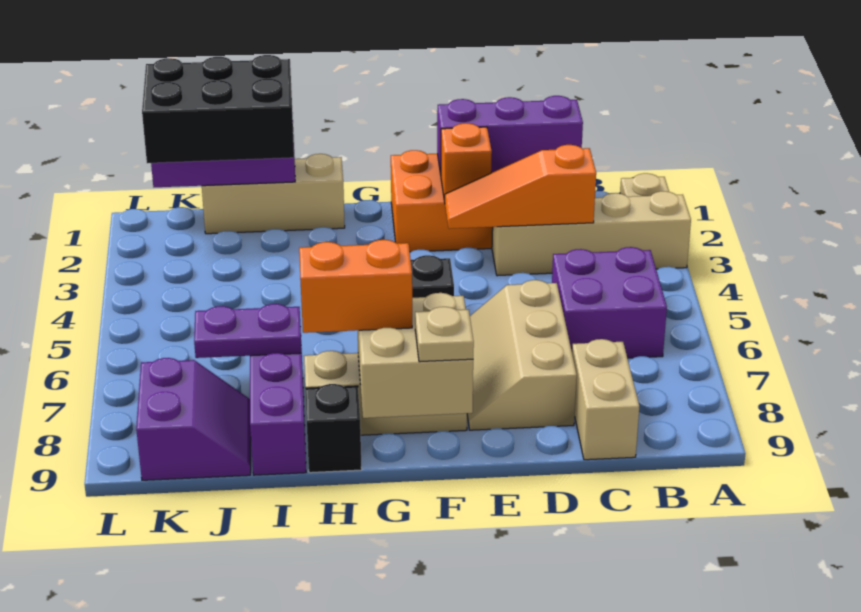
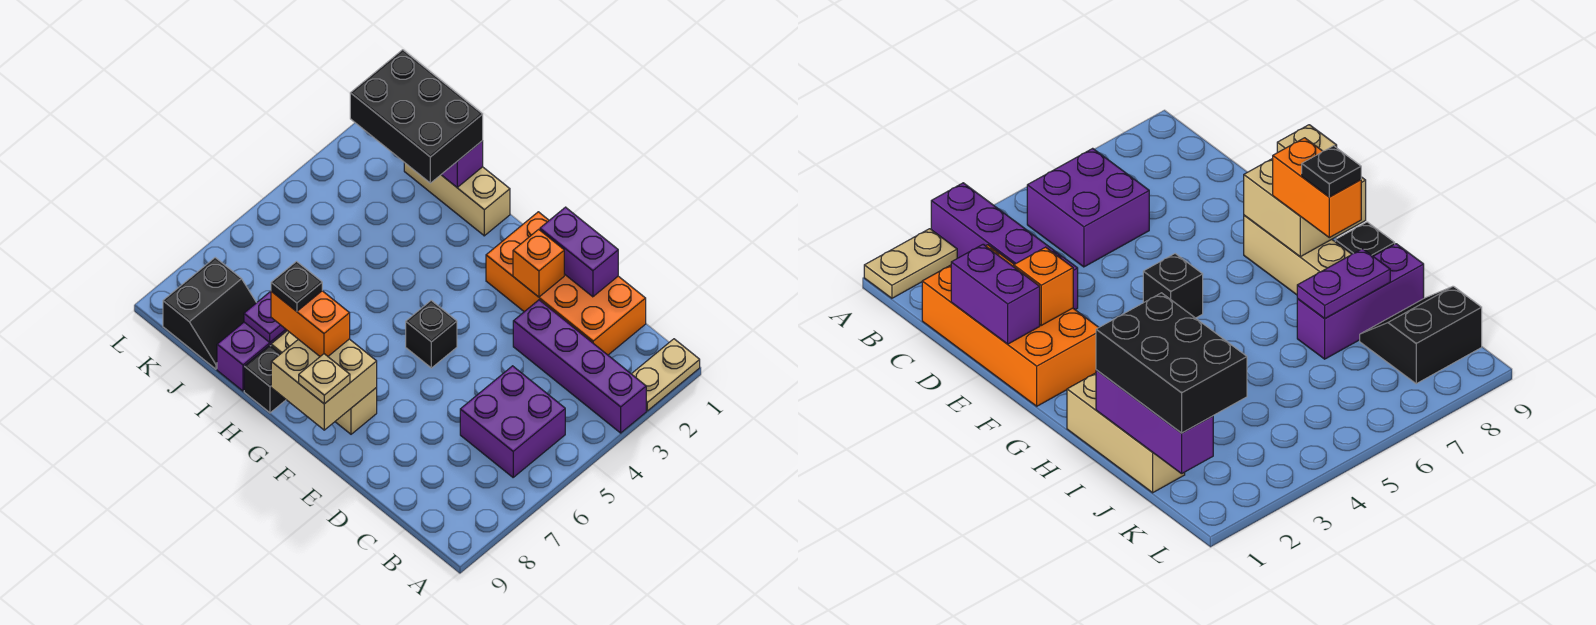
tan 1x4 brick [492,191,691,276] -> purple 1x4 brick [513,300,646,433]
purple 1x3 brick [437,96,583,174] -> purple 1x2 brick [540,207,618,297]
orange 1x3 slope [445,145,596,229] -> none
tan 1x2 brick [572,339,639,460] -> none
tan 2x3 slope [467,280,577,430] -> none
none -> black 1x1 plate [271,261,322,311]
purple 1x2 plate [194,304,301,358] -> purple 1x2 plate turned to [244,291,286,342]
purple 2x2 slope [136,358,251,480] -> black 2x2 slope [163,258,256,369]

